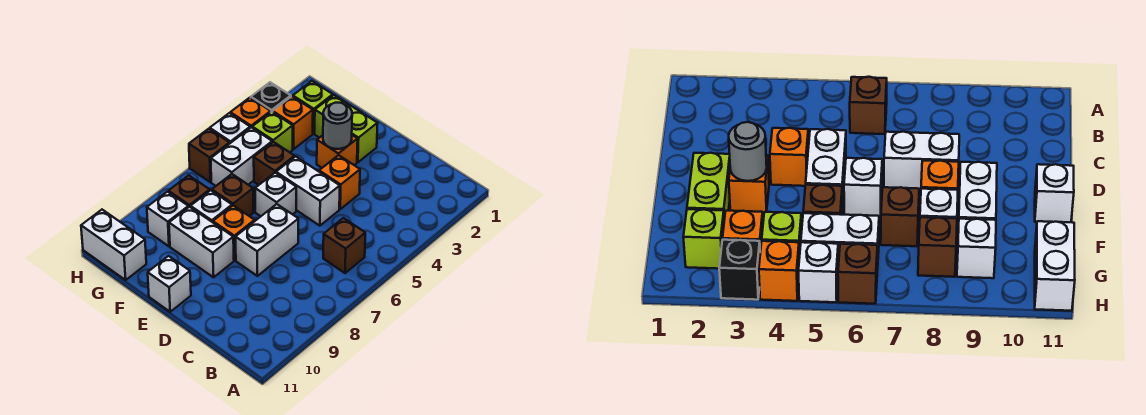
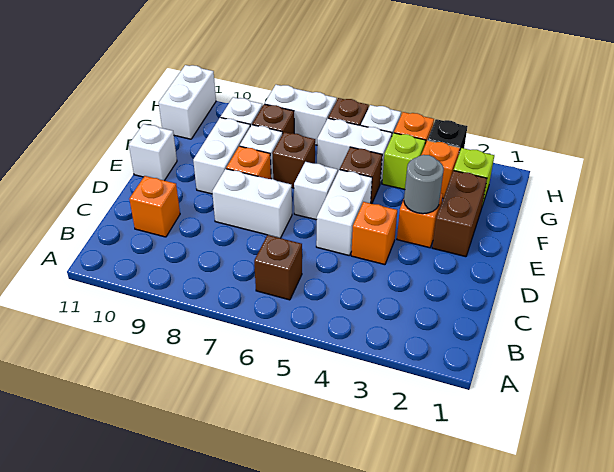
none -> orange 1x1 brick [129,176,180,237]
lime 1x2 brick [315,95,378,162] -> brown 1x2 brick [432,171,487,257]
none -> white 1x2 brick [265,85,337,145]

